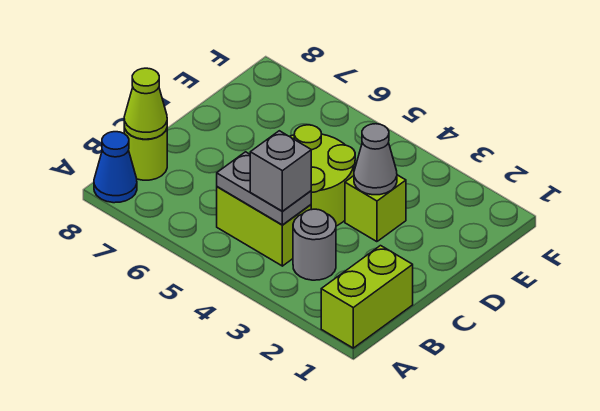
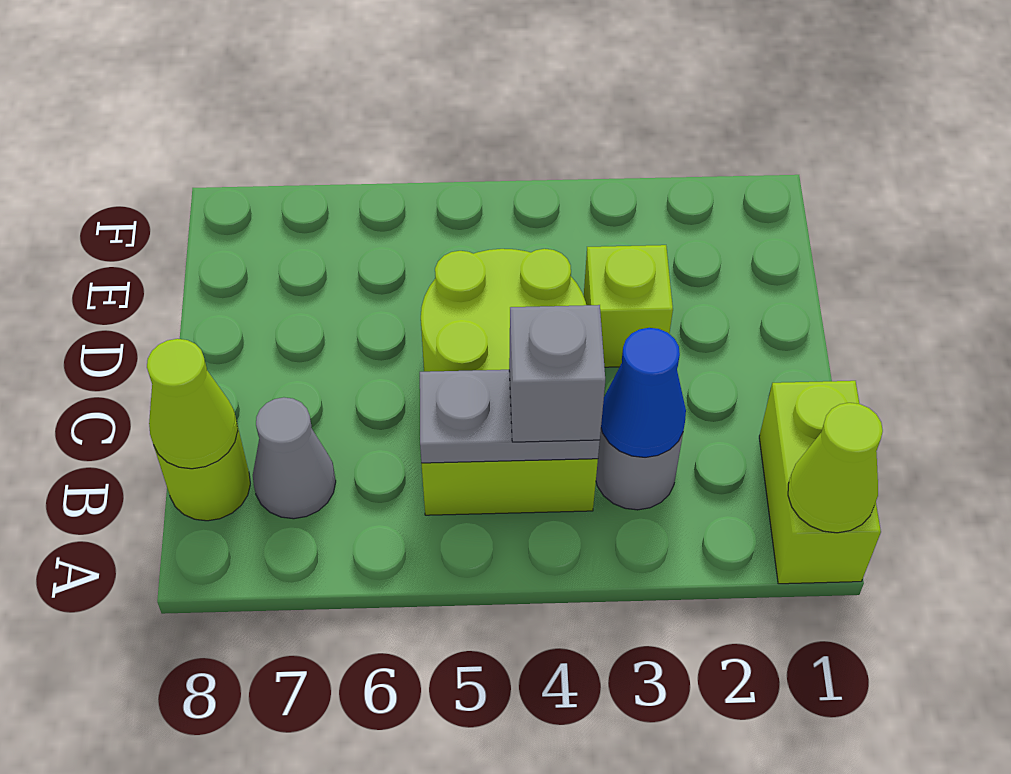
none -> lime 1x1 cone [788,403,883,533]
blue 1x1 cone [94,132,137,203] -> blue 1x1 cone moved to [601,328,686,457]
grey 1x1 cone [354,124,397,195] -> grey 1x1 cone moved to [253,397,336,519]

